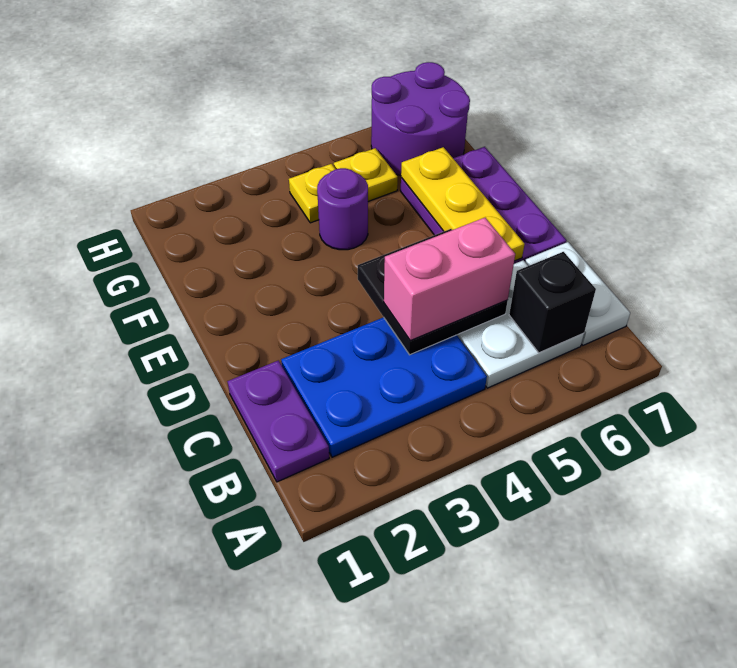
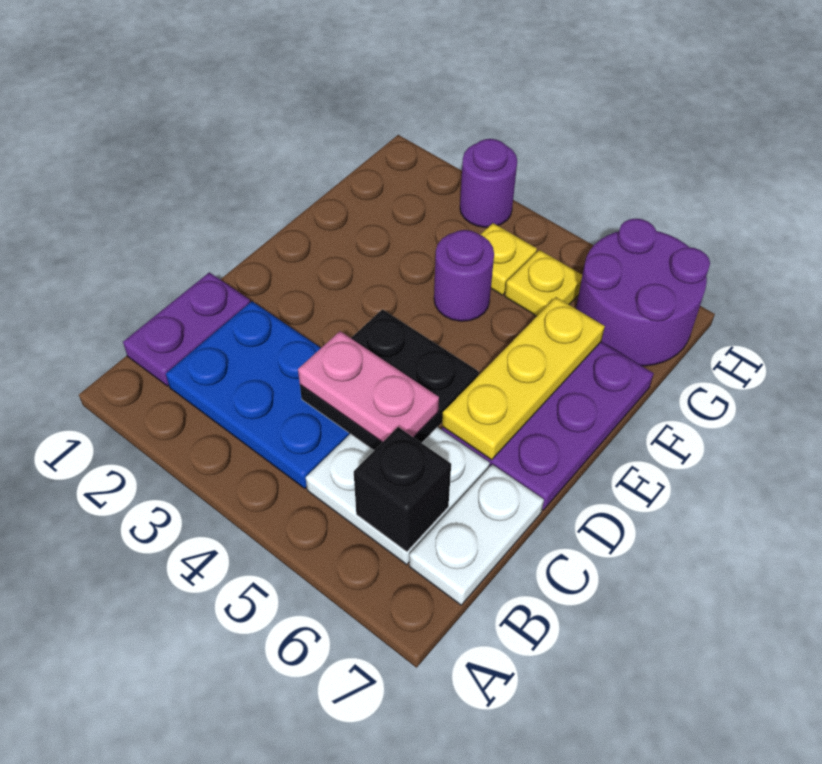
pink 1x2 brick [384,218,515,341] -> pink 1x2 plate [298,331,439,442]
none -> purple 1x1 round brick [460,139,517,227]

